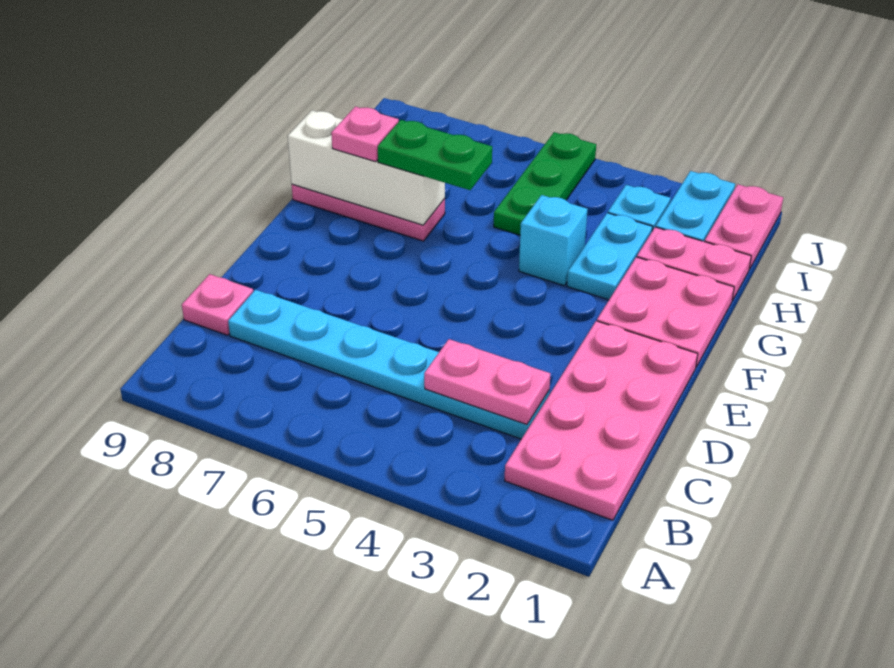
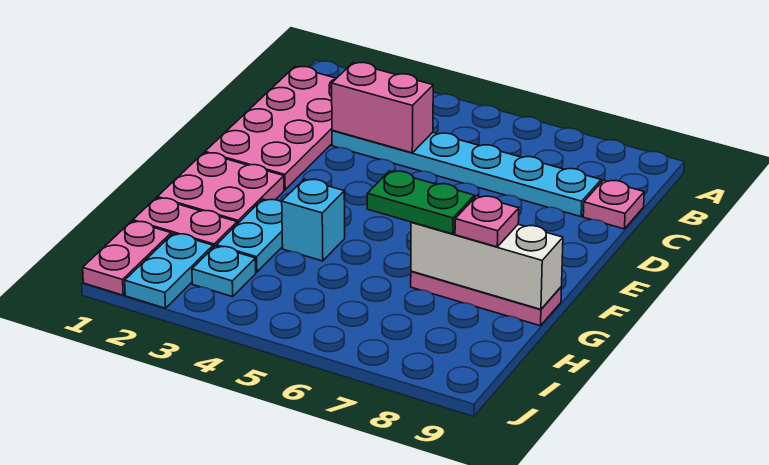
pink 1x2 plate [424,339,550,425] -> pink 1x2 brick [332,63,433,153]
green 1x3 plate [494,132,596,235] -> none

